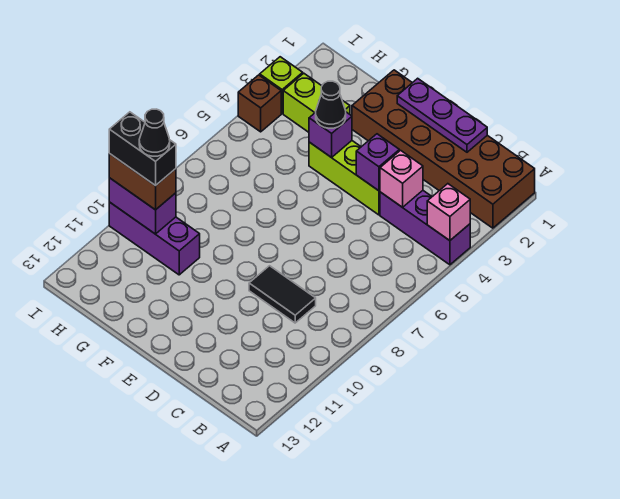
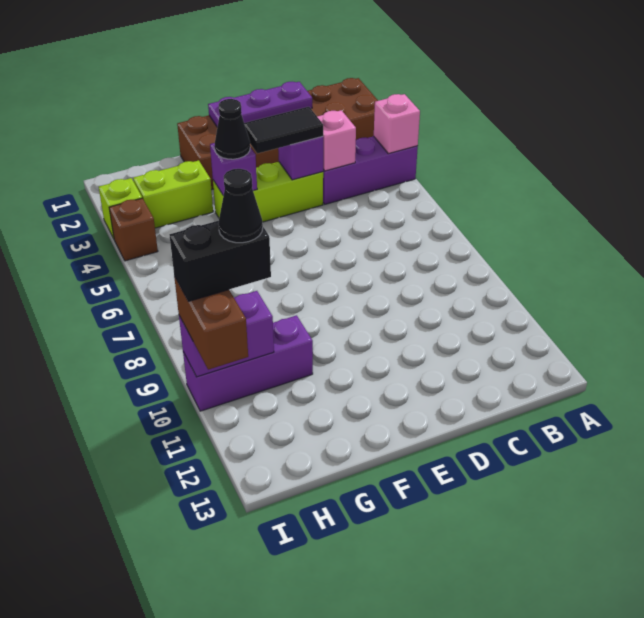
black 1x2 tile [249,266,316,323] -> black 1x2 tile moved to [244,107,323,153]
brown 1x2 brick [109,154,176,210] -> brown 1x2 brick turned to [174,276,248,370]

